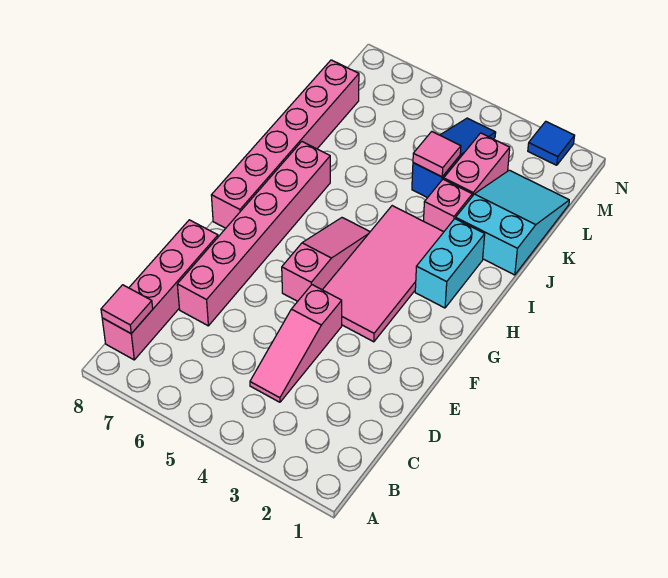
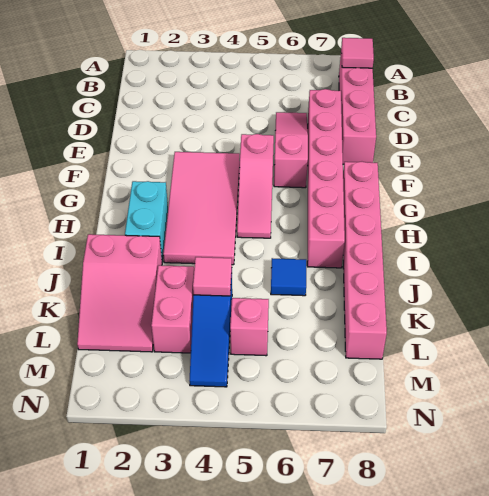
pink 1x3 slope [250,285,342,402] -> pink 1x3 slope moved to [274,112,308,188]
cyan 2x3 slope [456,170,569,275] -> pink 2x3 slope [77,234,162,352]
pink 1x1 brick [424,179,472,232] -> pink 1x1 brick moved to [230,298,269,356]
blue 1x1 tile [528,121,575,165] -> blue 1x1 tile moved to [271,258,306,296]

